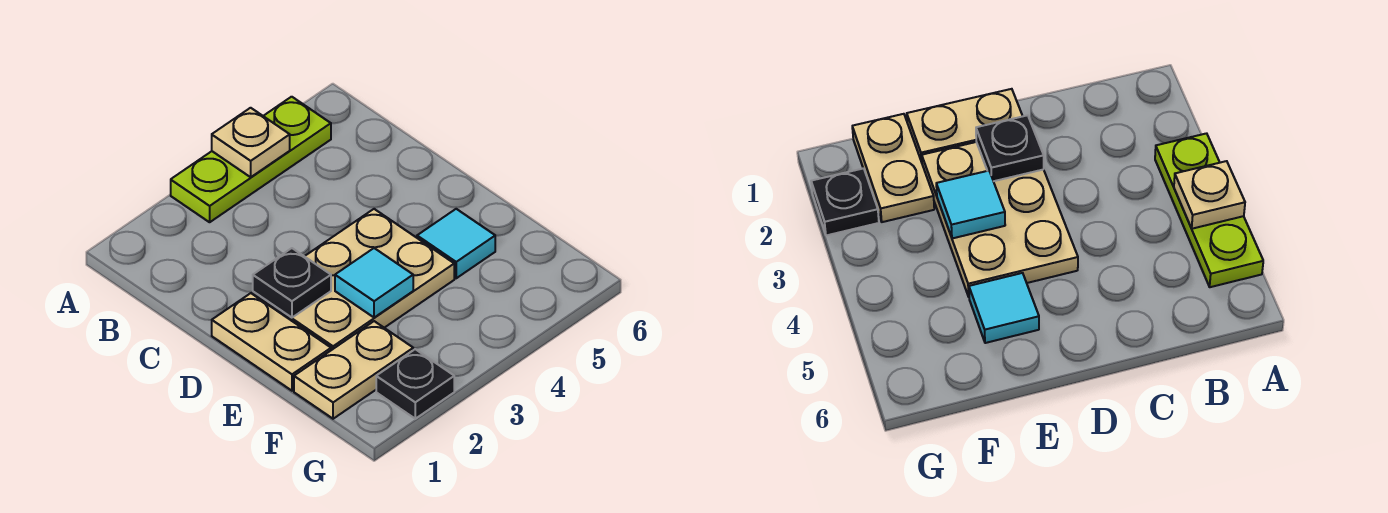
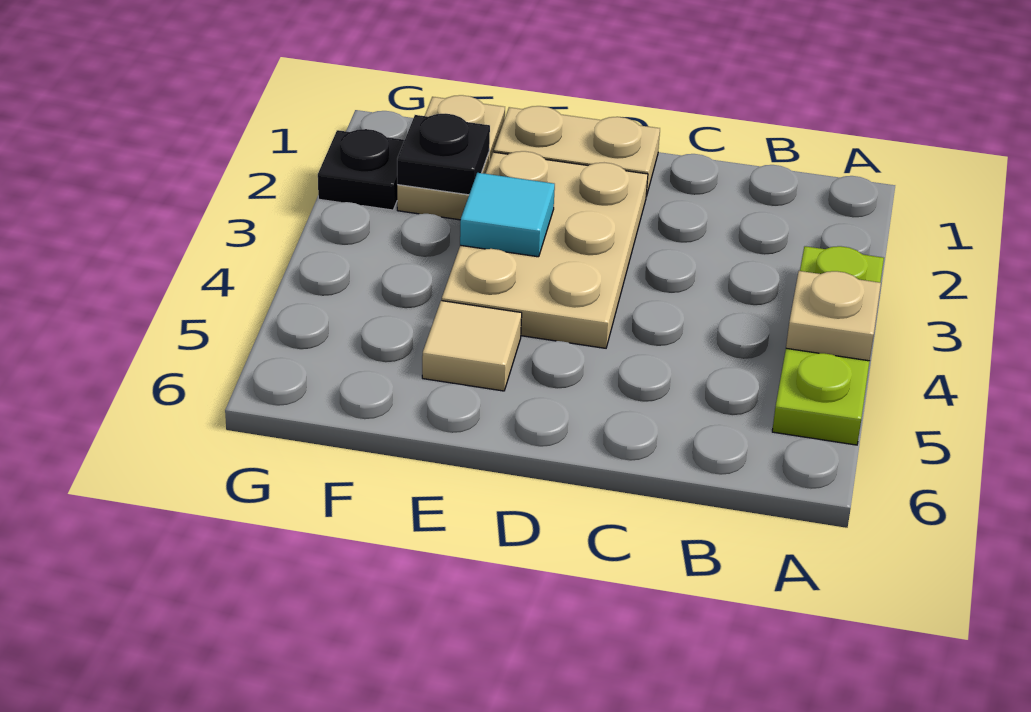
black 1x1 plate [253,248,331,318] -> black 1x1 plate moved to [397,114,490,195]
cyan 1x1 tile [417,209,495,278] -> tan 1x1 tile [422,301,522,391]

